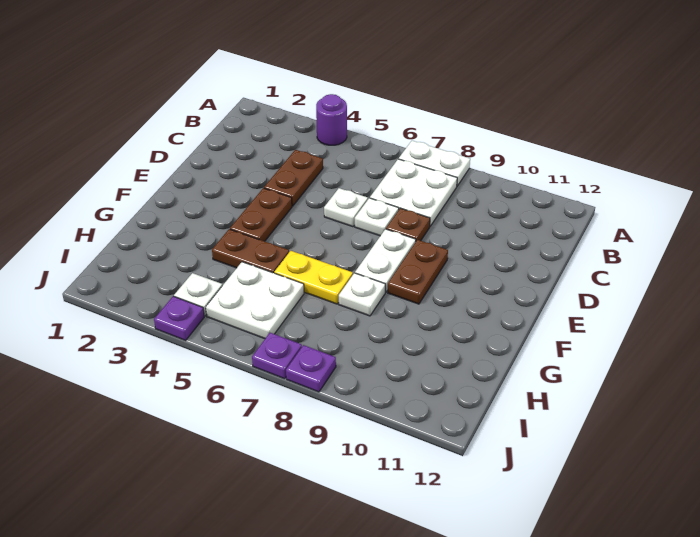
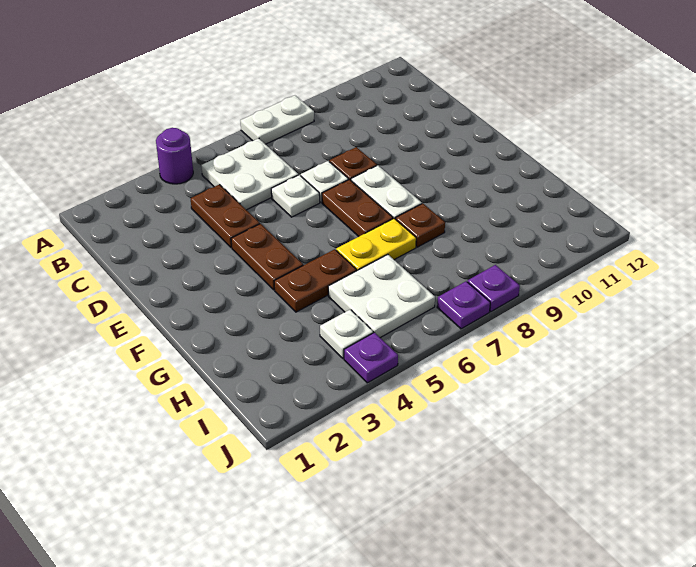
white 2x2 plate [370,159,457,226] -> white 2x2 plate moved to [201,138,298,210]
brown 1x2 plate [388,240,448,304] -> brown 1x2 plate moved to [322,179,393,237]
white 1x1 plate [339,273,385,316] -> brown 1x1 plate [396,204,445,247]

